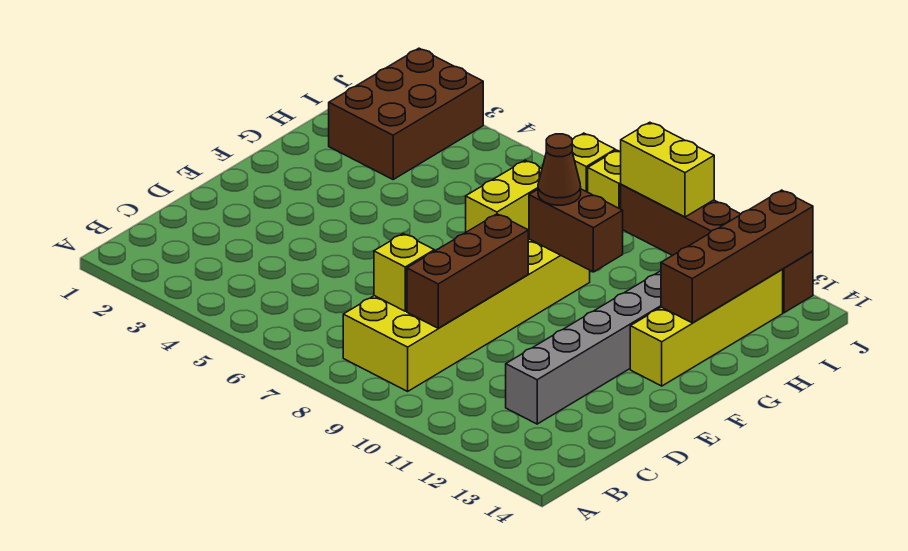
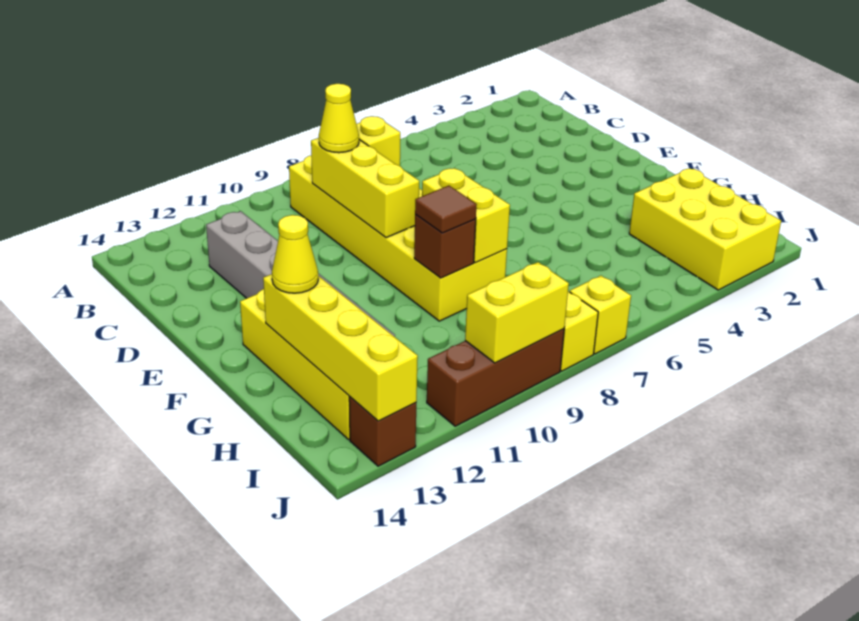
brown 1x3 brick [407,214,528,328] -> yellow 1x3 brick [311,138,419,238]
none -> yellow 1x1 cone [319,84,359,153]
brown 1x2 brick [529,189,623,272] -> brown 1x1 brick [414,215,476,278]
brown 1x1 cone [538,134,581,205] -> brown 1x1 tile [415,186,477,233]
brown 1x4 brick [661,190,813,323] -> yellow 1x4 brick [263,274,418,421]
none -> yellow 1x1 cone [272,215,318,293]
brown 2x3 brick [329,48,483,179] -> yellow 2x3 brick [629,169,781,290]

